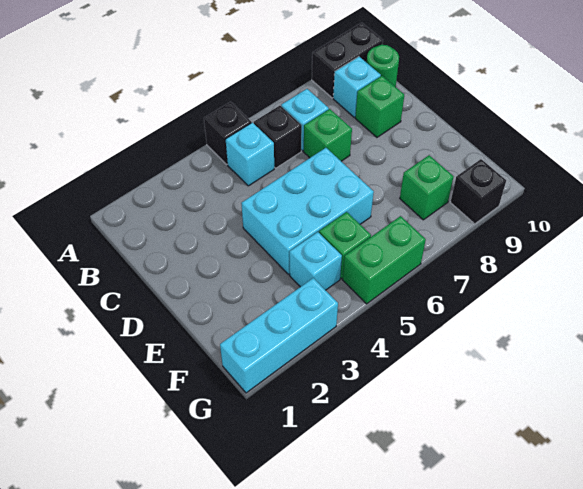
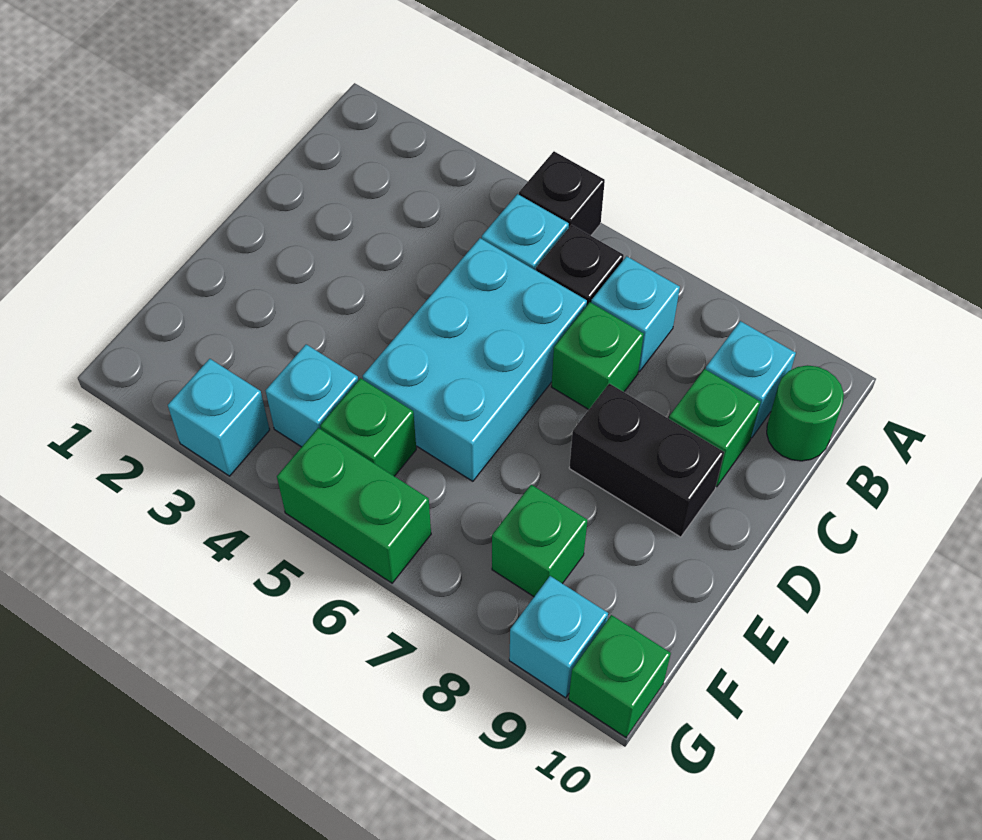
black 1x2 brick [312,23,383,98] -> black 1x2 brick moved to [569,383,724,537]
cyan 2x3 brick [241,148,374,274] -> cyan 2x3 brick turned to [363,238,587,481]
cyan 1x3 brick [220,278,338,393] -> cyan 1x1 brick [168,359,270,476]
black 1x1 brick [450,159,506,224] -> cyan 1x1 brick [509,576,608,698]
none -> green 1x1 brick [569,615,671,737]

